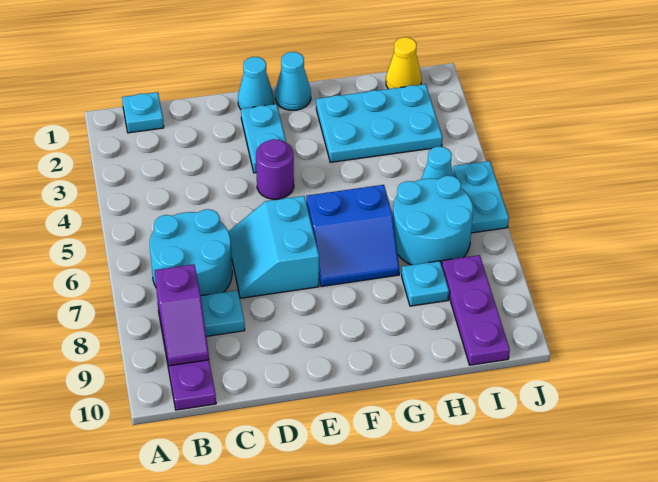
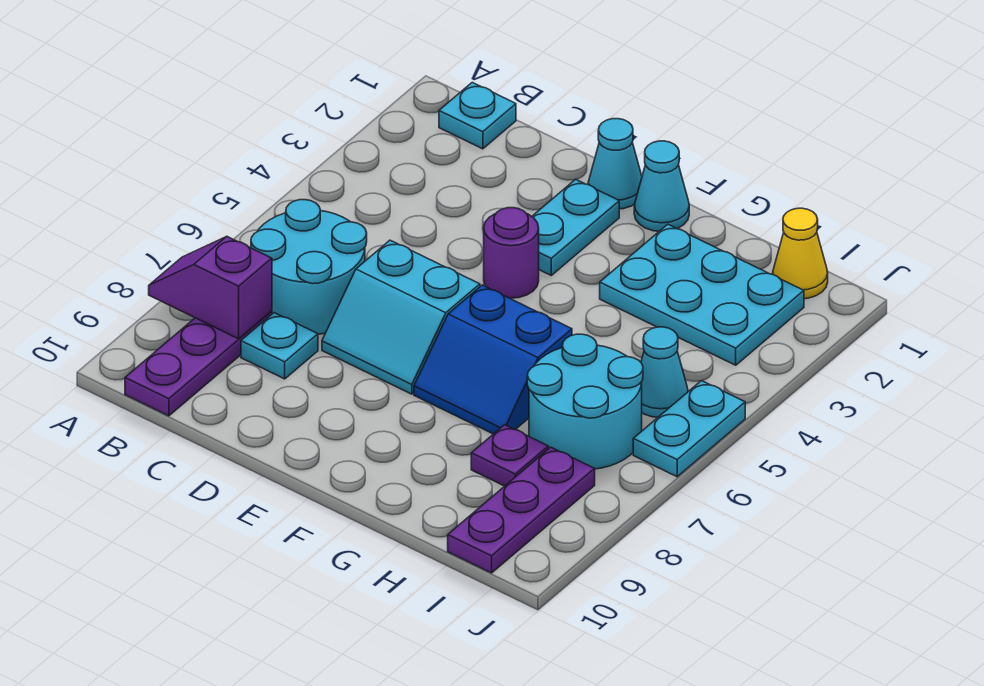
purple 1x2 slope [155,264,209,366] -> purple 1x2 slope turned to [149,237,272,339]
cyan 2x2 slope [229,196,319,298] -> cyan 2x2 slope turned to [322,240,480,394]
cyan 1x1 plate [402,261,449,306] -> purple 1x1 plate [471,425,548,486]

